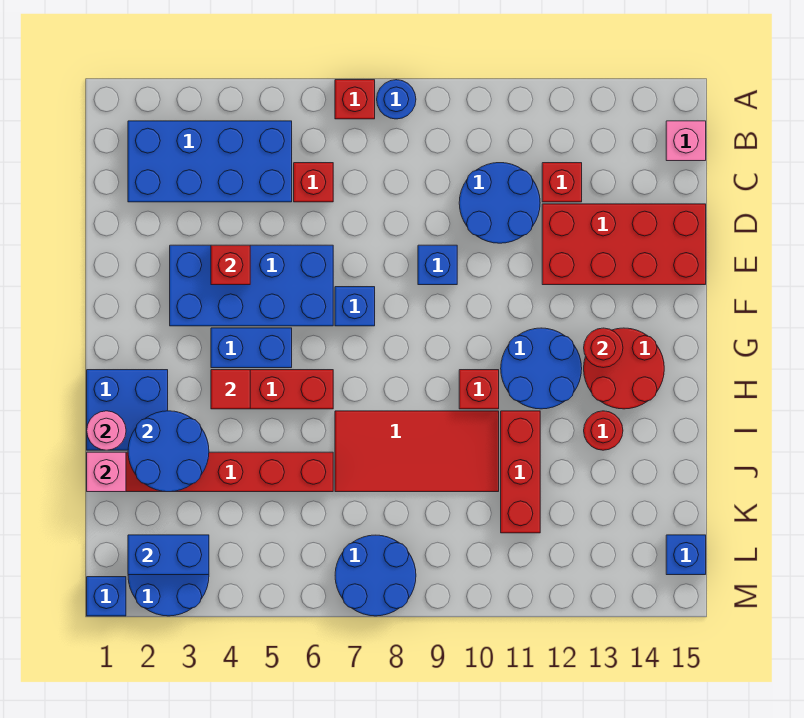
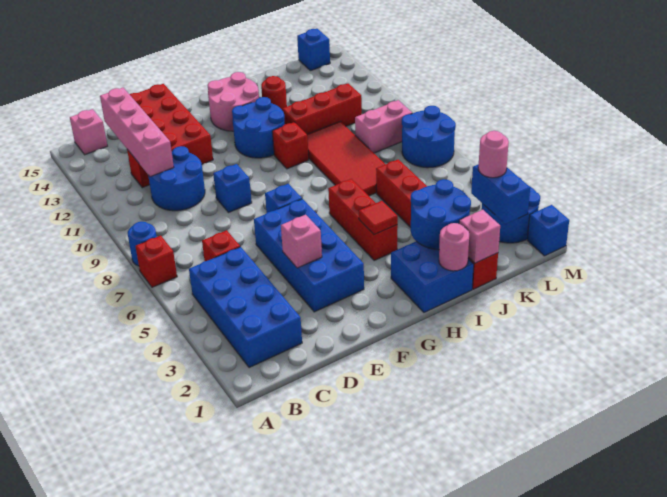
none -> pink 1x4 brick [100,88,174,177]
red 1x1 brick [211,245,250,285] -> pink 1x1 brick [281,215,322,268]
blue 1x2 brick [211,328,292,368] -> none
red 2x2 round brick [584,328,664,409] -> pink 2x2 round brick [208,72,259,131]
red 1x1 round brick [584,328,623,368] -> none
none -> pink 1x2 brick [355,100,412,153]
none -> pink 1x1 round brick [478,131,509,178]

